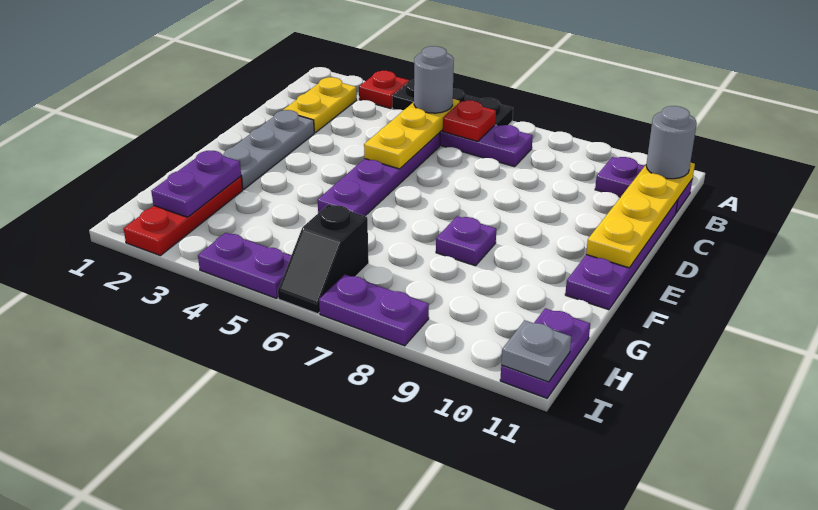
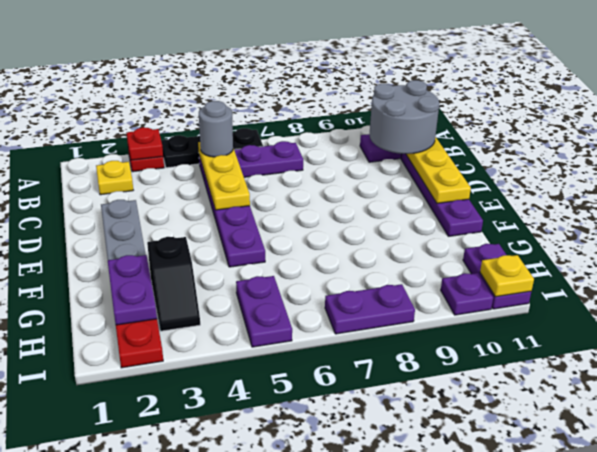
yellow 1x2 plate [283,77,357,133] -> yellow 1x1 plate [96,161,133,195]
red 1x1 plate [443,100,496,142] -> red 1x1 plate moved to [127,127,163,160]
grey 1x1 round brick [646,106,697,179] -> grey 2x2 round brick [369,80,439,154]
purple 1x1 plate [436,216,496,266] -> purple 1x1 plate moved to [441,273,493,315]
black 1x2 slope [278,204,369,314] -> black 1x2 slope moved to [147,237,200,331]
purple 1x2 plate [198,233,291,298] -> purple 1x2 plate turned to [236,276,292,347]
grey 1x1 plate [501,320,571,382] -> yellow 1x1 plate [480,255,534,297]

